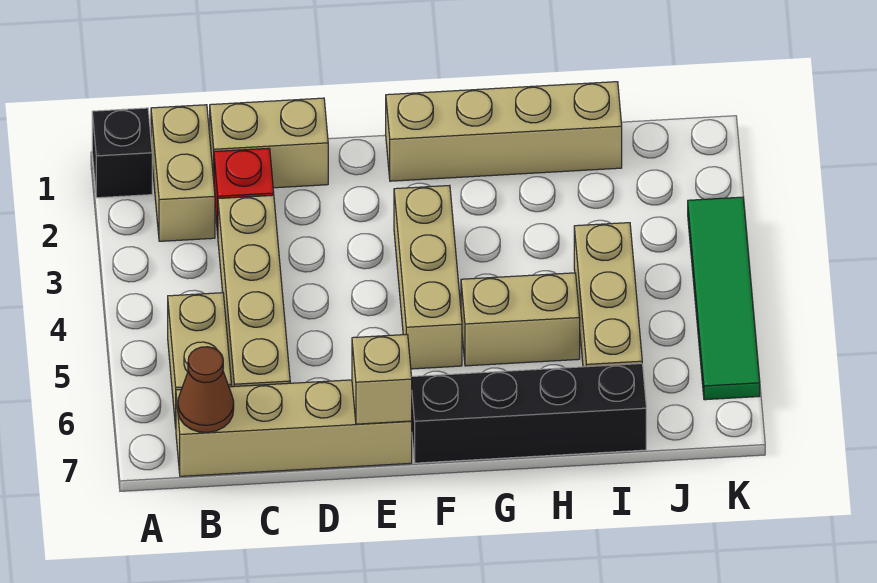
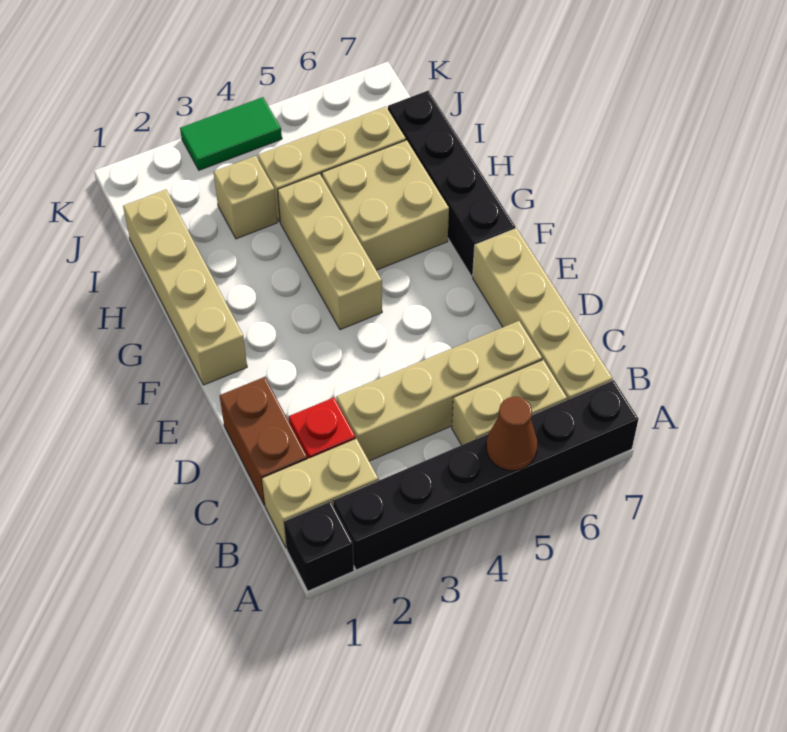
none -> black 1x6 brick [333,380,638,570]
brown 1x1 cone [178,347,234,433] -> brown 1x1 cone moved to [486,397,537,470]
tan 1x2 brick [210,98,328,188] -> brown 1x2 brick [220,377,307,505]
tan 1x1 brick [352,334,412,424] -> tan 1x1 brick moved to [214,156,277,239]
tan 1x3 brick [394,185,462,369] -> tan 1x3 brick turned to [278,174,382,330]
tan 1x2 brick [461,273,580,366] -> tan 2x2 brick [322,140,449,270]
green 1x4 tile [688,197,760,400] -> green 1x2 tile [180,97,282,170]

